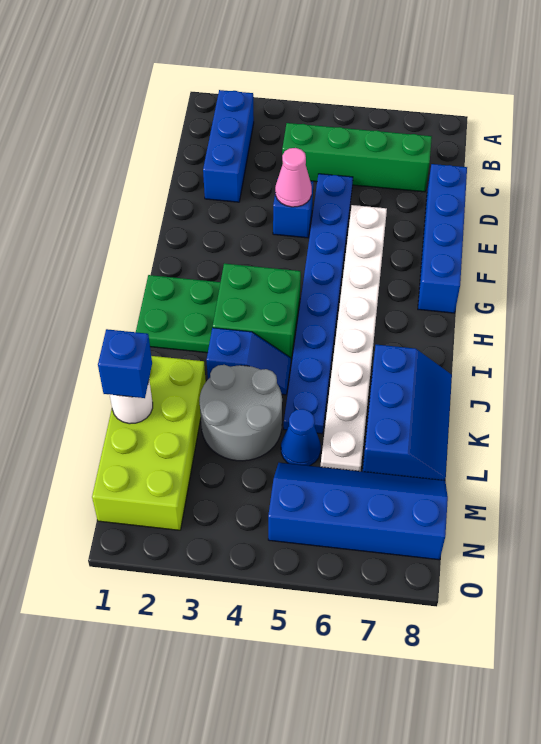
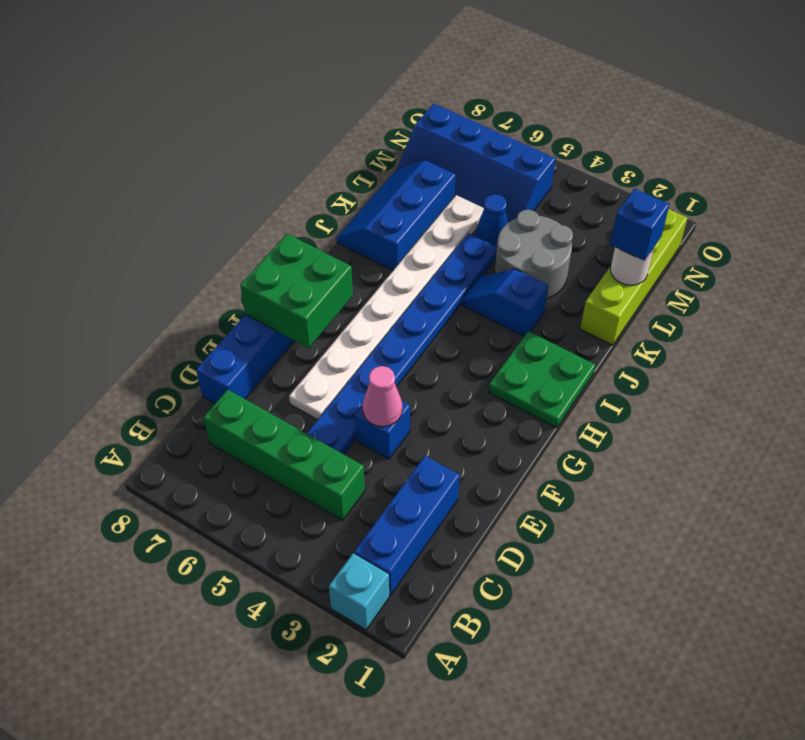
none -> cyan 1x1 brick [329,553,389,630]
green 2x2 brick [213,264,301,359] -> green 2x2 brick moved to [240,234,353,348]
lime 2x4 brick [92,356,206,530] -> lime 1x4 brick [580,209,688,345]

